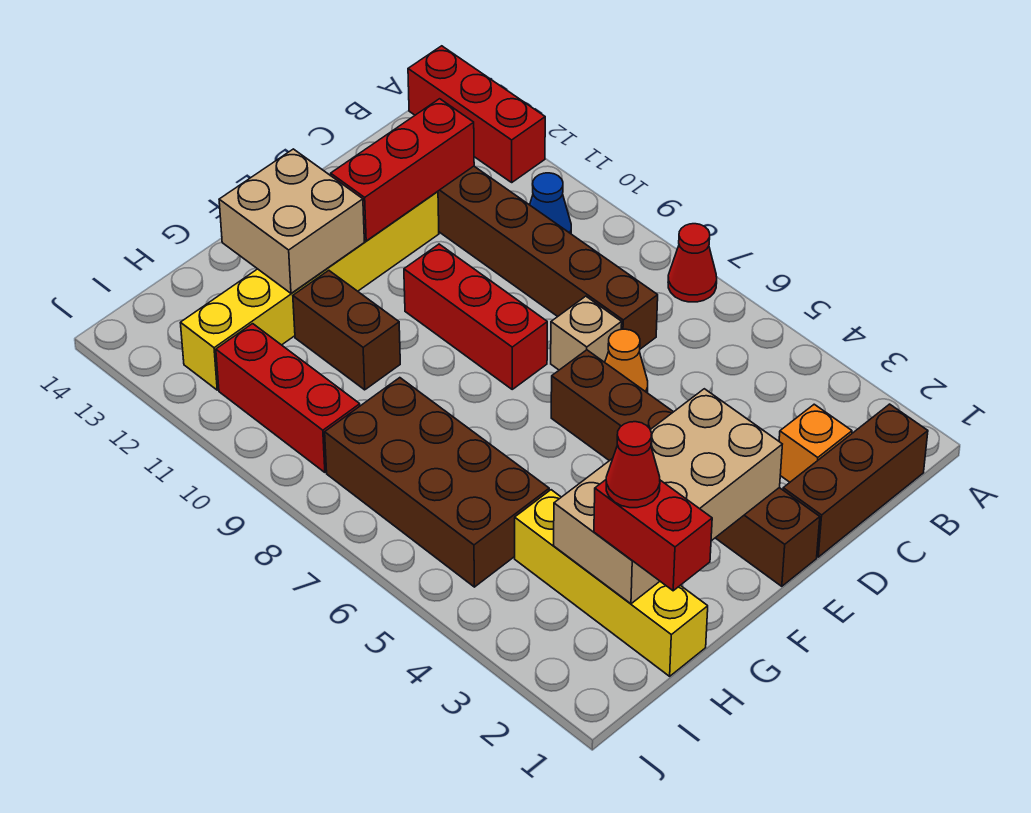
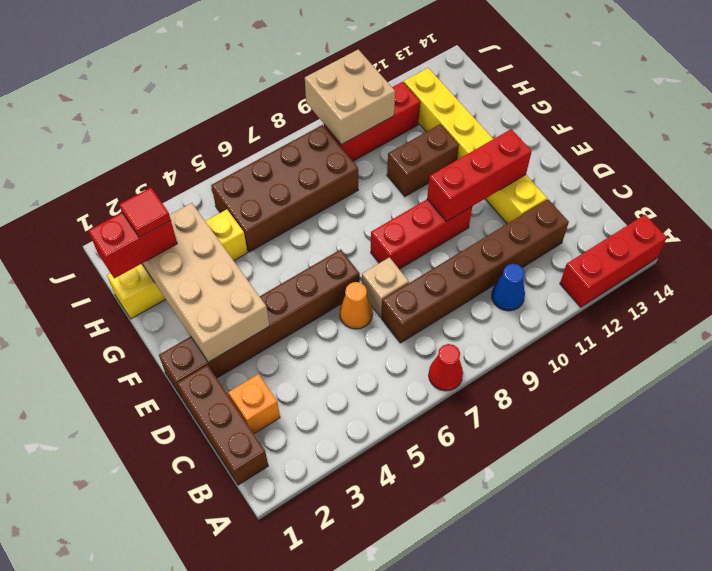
red 1x3 brick [331,99,474,241] -> red 1x3 brick turned to [427,129,532,222]
tan 2x2 brick [219,149,364,293] -> tan 2x2 brick moved to [305,49,395,145]
red 1x1 cone [606,422,660,508] -> red 1x1 tile [119,188,171,238]

